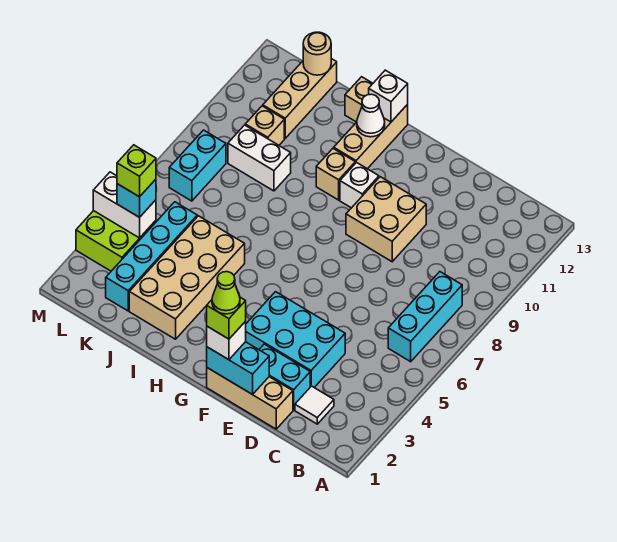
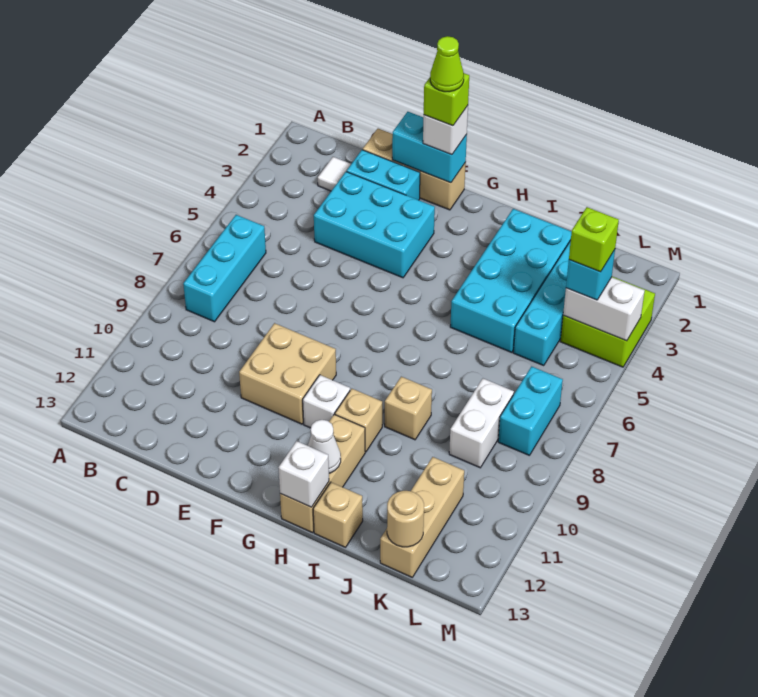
tan 2x4 brick [129,216,245,339] -> cyan 2x4 brick [450,209,572,352]
white 1x2 brick [228,125,291,191] -> white 1x2 brick turned to [449,379,514,468]
tan 1x1 brick [245,106,284,145] -> tan 1x1 brick moved to [385,377,432,440]

